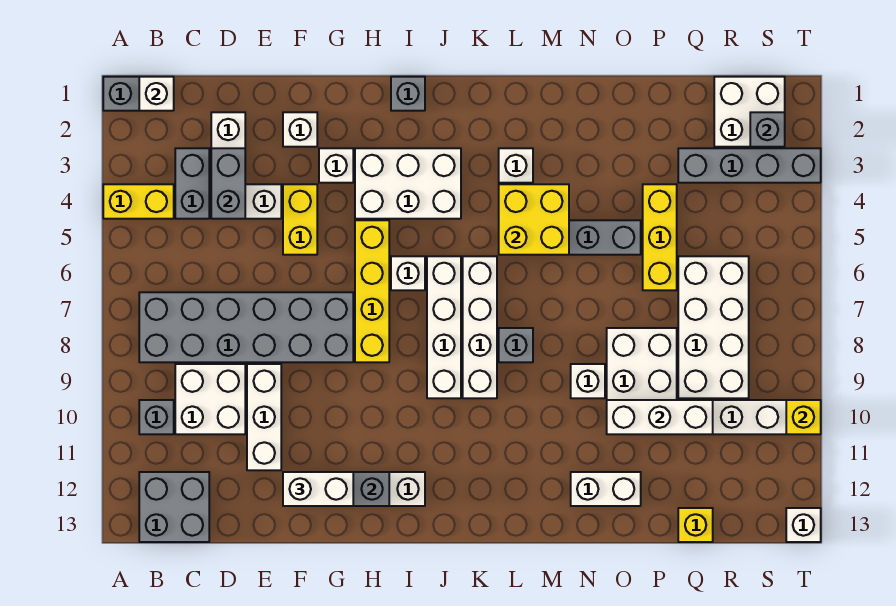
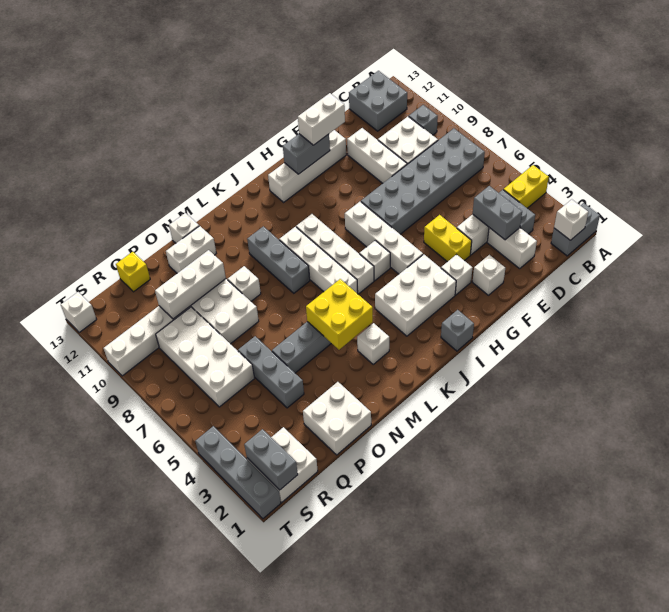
yellow 1x4 brick [355,220,389,362] -> white 1x4 brick [345,202,423,274]
grey 1x1 brick [499,328,533,362] -> grey 1x3 brick [247,226,310,293]
none -> white 1x1 brick [169,213,199,243]
none -> white 2x2 brick [303,382,371,455]
yellow 1x3 brick [643,184,677,290] -> grey 1x3 brick [238,336,304,408]
grey 1x4 brick [678,148,821,183] -> grey 1x4 brick turned to [195,426,281,519]
grey 1x1 brick [750,112,785,147] -> grey 1x2 brick [244,429,298,490]
yellow 1x1 brick [786,400,821,434] -> none

